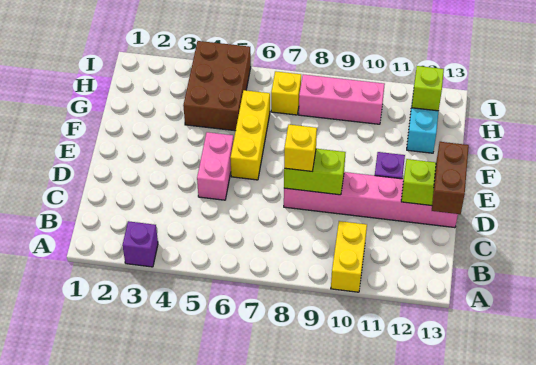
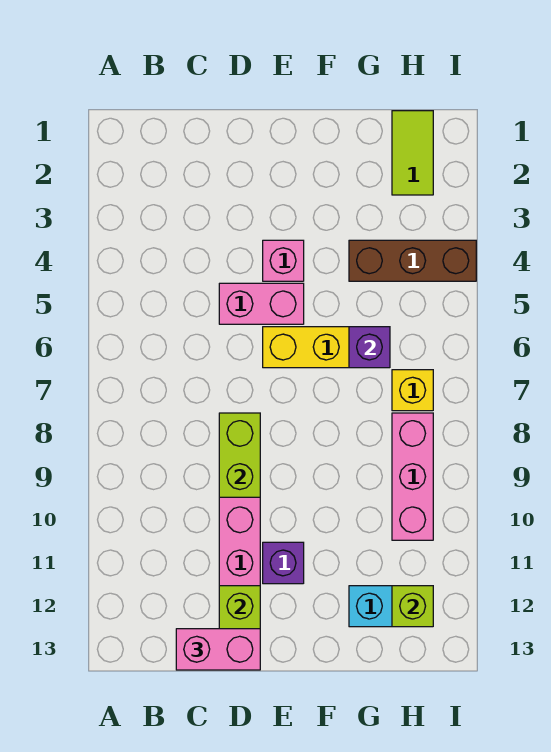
purple 1x1 brick [122,221,158,267] -> purple 1x1 brick moved to [349,327,390,368]
yellow 1x2 brick [331,221,367,292] -> none
brown 1x2 brick [432,142,469,214] -> pink 1x2 brick [176,629,260,670]
yellow 1x1 brick [284,125,317,172] -> none
none -> pink 1x1 brick [263,240,304,281]
brown 2x3 brick [183,41,251,131] -> brown 1x3 brick [349,240,476,281]
none -> lime 1x2 tile [392,111,433,195]

